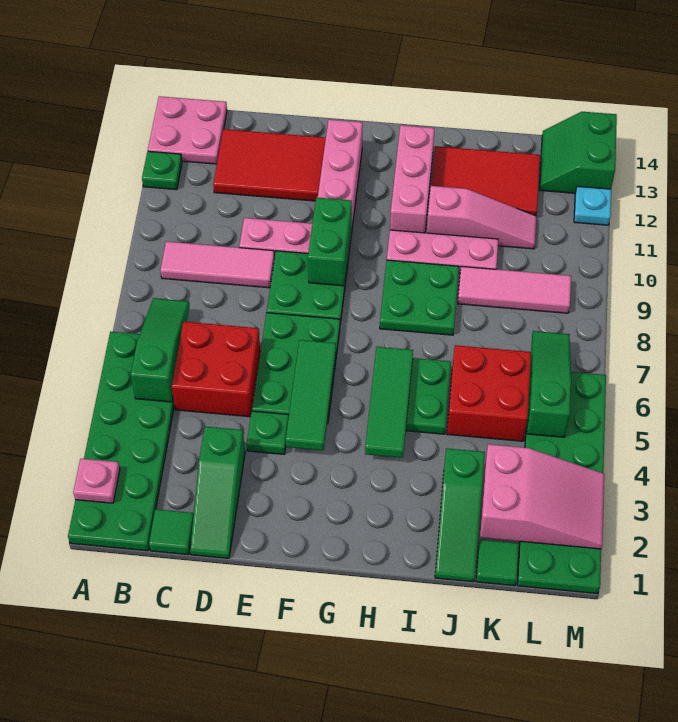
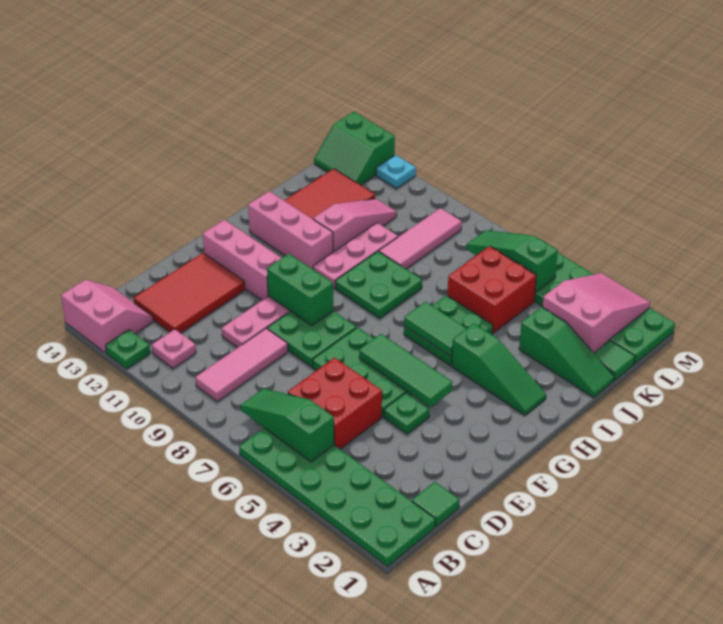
pink 1x1 plate [73,459,120,503] -> pink 1x1 plate moved to [152,329,196,369]
pink 2x2 plate [148,96,227,164] -> pink 2x2 slope [61,280,153,353]
green 1x3 slope [190,427,245,558] -> green 1x3 slope moved to [452,324,546,415]
green 1x3 tile [365,347,413,458] -> green 1x2 tile [404,302,467,357]

